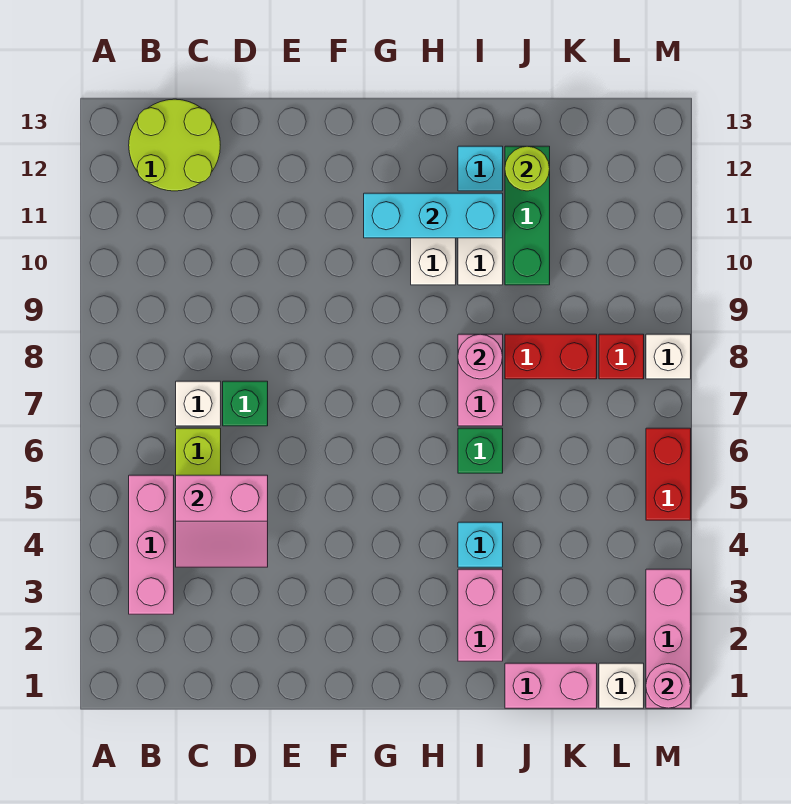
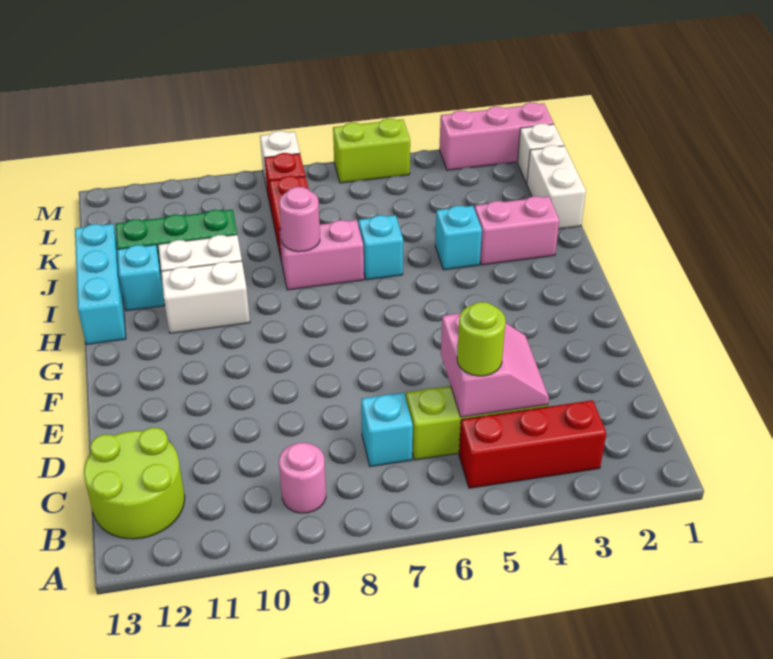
pink 1x3 brick [129,475,174,614] -> red 1x3 brick [459,400,606,488]
white 1x1 brick [176,381,221,426] -> cyan 1x1 brick [361,393,413,467]
green 1x1 brick [223,381,268,426] -> none
cyan 1x3 brick [364,193,503,238] -> cyan 1x3 brick moved to [75,224,126,344]
green 1x1 brick [458,428,503,473] -> cyan 1x1 brick [359,215,403,280]
pink 1x2 brick [505,663,597,708] -> white 1x2 brick [527,145,586,229]
lime 1x1 round brick [505,146,550,191] -> lime 1x1 round brick moved to [457,302,506,376]
pink 1x1 round brick [646,664,691,708] -> pink 1x1 round brick moved to [279,443,326,513]
red 1x2 brick [646,428,691,520] -> lime 1x2 brick [333,118,410,183]

